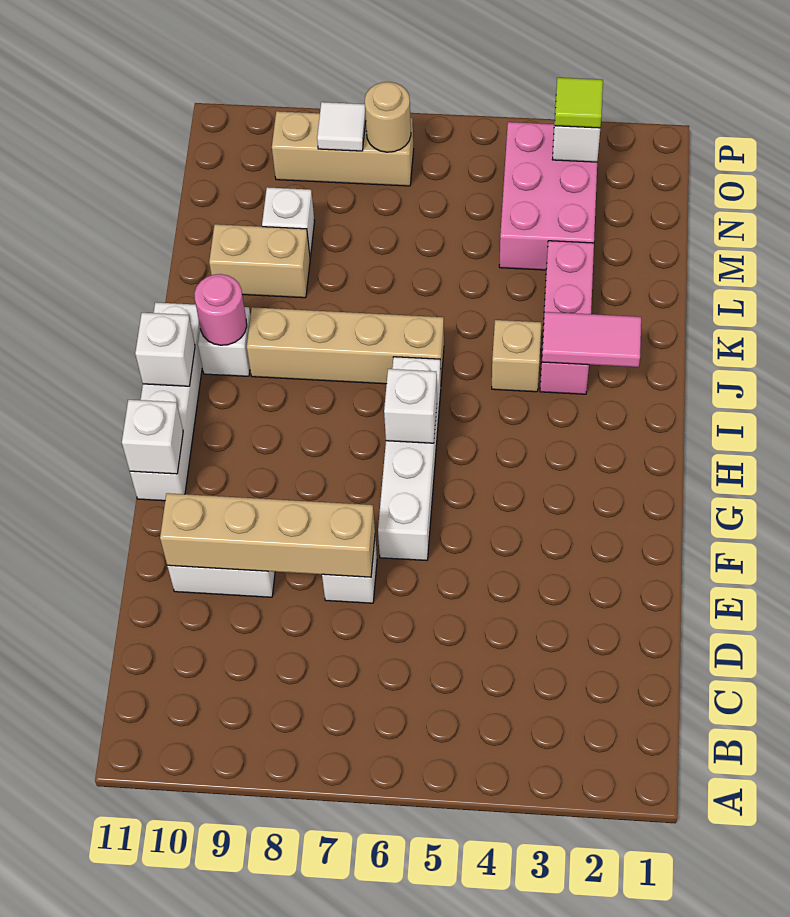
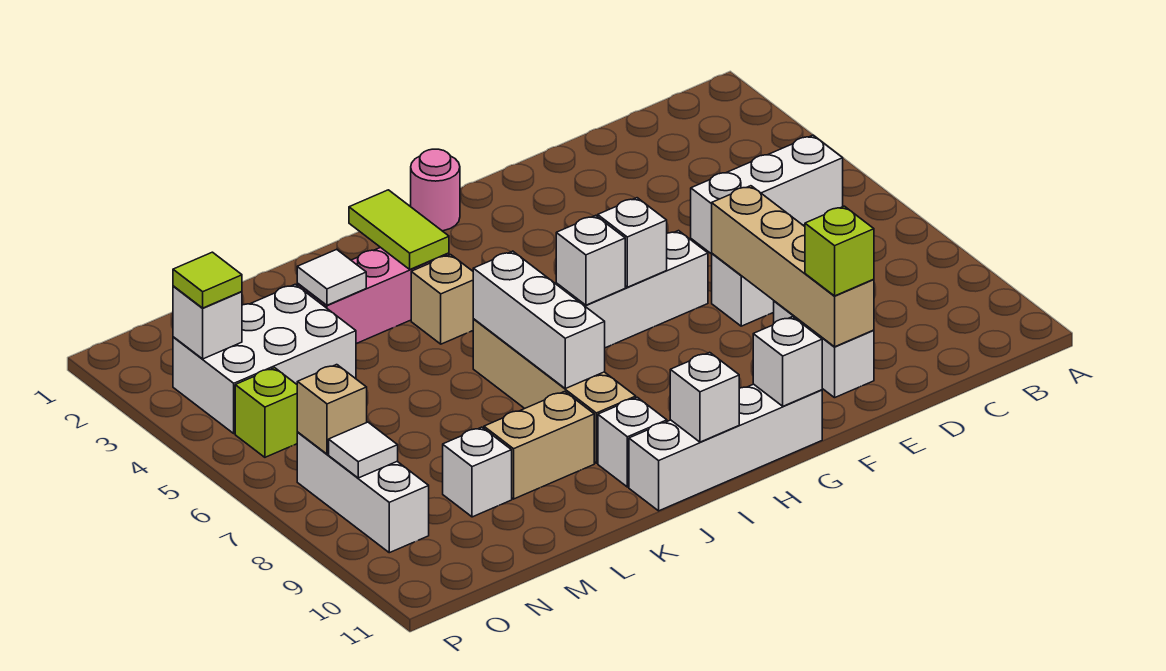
none -> white 1x3 brick [691,135,843,254]
none -> lime 1x1 brick [805,206,874,296]
none -> white 1x1 brick [598,198,667,287]
pink 1x2 tile [542,312,641,367] -> lime 1x2 tile [349,190,449,269]
none -> white 1x3 brick [473,251,605,389]
pink 1x1 round brick [194,274,247,345] -> pink 1x1 round brick moved to [411,149,460,231]
none -> white 1x1 tile [297,249,366,305]
tan 1x2 brick [209,224,310,298] -> tan 1x2 brick turned to [484,391,594,499]
pink 2x3 brick [499,122,597,270] -> white 2x3 brick [173,284,356,434]
none -> lime 1x1 brick [235,368,298,457]
tan 1x3 brick [272,111,414,186] -> white 1x3 brick [297,433,429,553]
tan 1x1 round brick [365,82,411,152] -> tan 1x1 brick [297,365,367,454]

